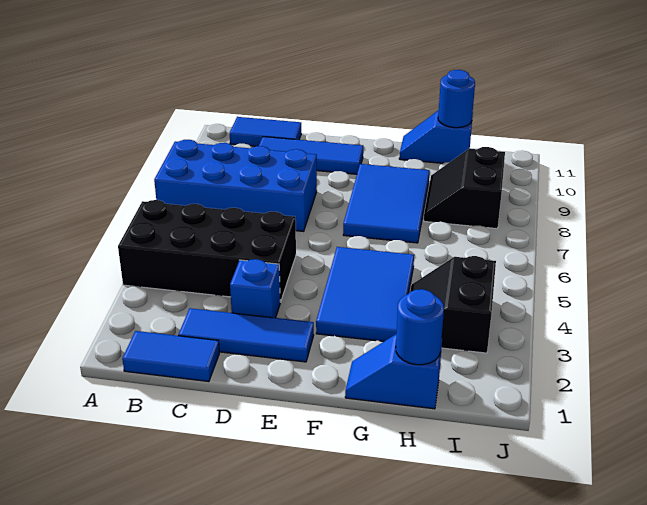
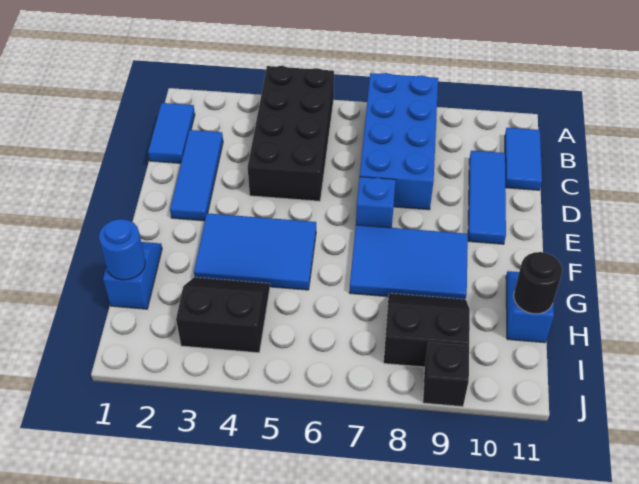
blue 1x1 brick [230,259,280,318] -> blue 1x1 brick moved to [356,177,396,228]
blue 1x1 round brick [438,70,475,128] -> black 1x1 round brick [514,252,562,314]
none -> black 1x1 brick [423,342,469,407]

